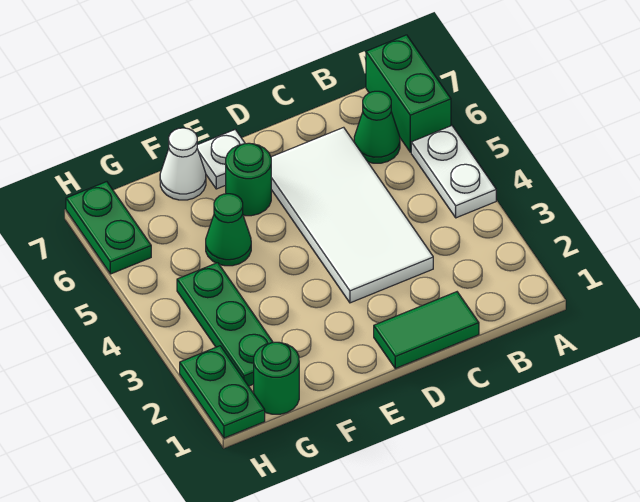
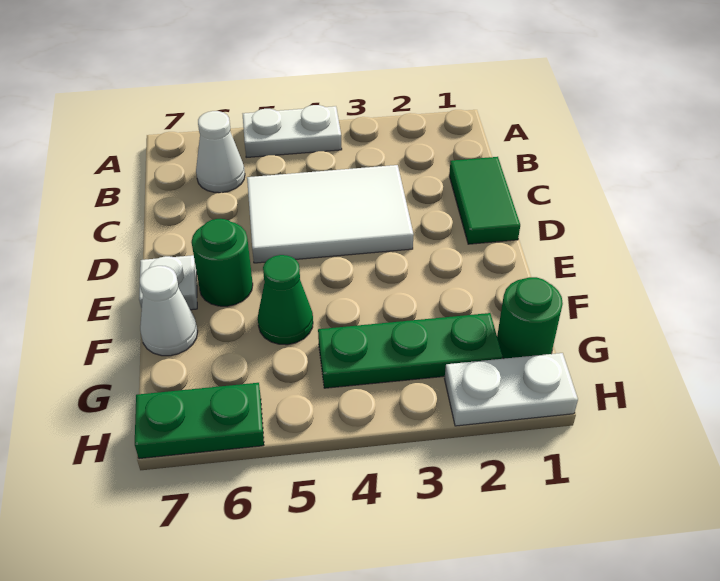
green 1x2 brick [366,35,451,152] -> none
green 1x1 cone [354,91,400,163] -> white 1x1 cone [196,111,245,193]
white 2x4 tile [271,127,433,303] -> white 2x3 tile [247,165,414,263]
green 1x2 plate [180,346,265,438] -> white 1x2 plate [444,353,578,426]

